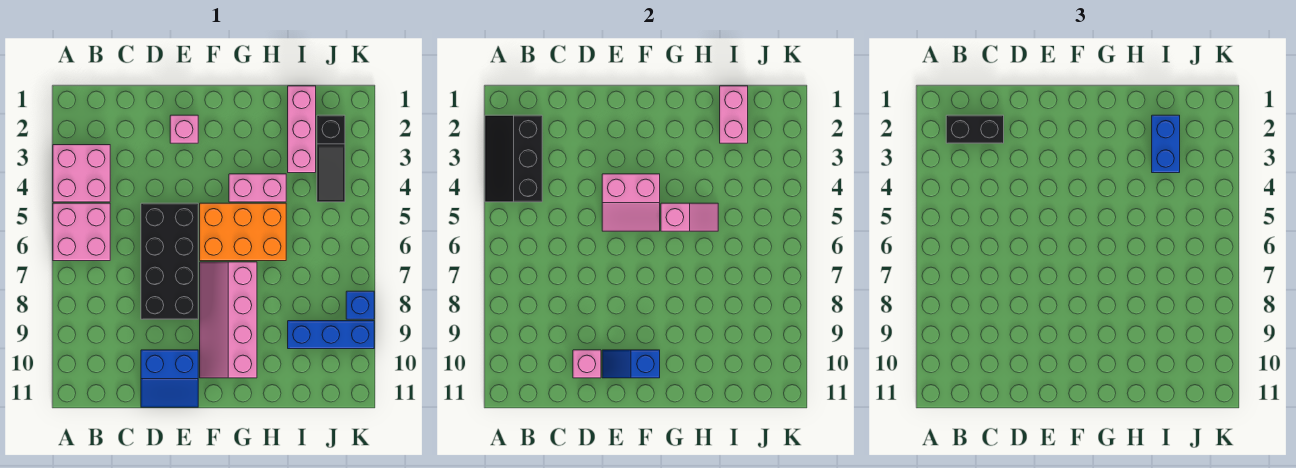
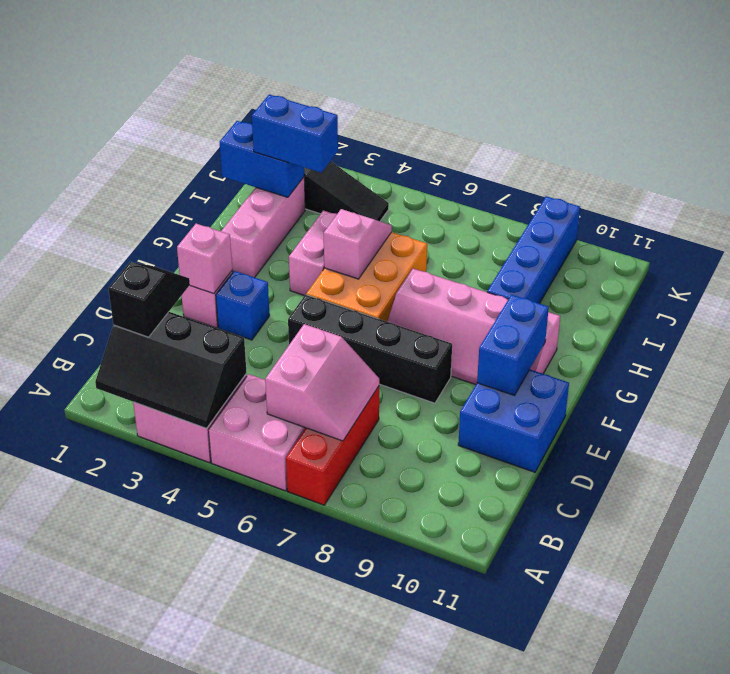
none -> red 1x3 brick [286,386,379,505]
black 1x2 brick [946,115,1004,143] -> black 1x2 slope [108,262,190,337]
black 2x4 brick [141,203,198,319] -> black 1x4 brick [288,295,452,403]
blue 2x2 slope [141,350,198,407] -> blue 2x2 brick [458,370,569,472]
pink 1x1 brick [573,350,601,378] -> pink 1x1 brick moved to [177,224,232,294]
pink 2x2 slope [602,174,660,231] -> pink 2x2 slope moved to [265,324,379,441]
blue 1x2 slope [602,350,660,378] -> blue 1x2 brick [477,295,549,395]
pink 1x3 brick [288,86,316,173] -> pink 1x3 brick turned to [221,177,305,278]
pink 1x2 brick [720,86,748,143] -> blue 1x2 brick [220,121,304,197]
blue 1x3 brick [288,321,374,349] -> blue 1x4 brick [487,196,580,303]
blue 1x1 brick [346,291,374,319] -> blue 1x1 brick moved to [216,271,270,340]

